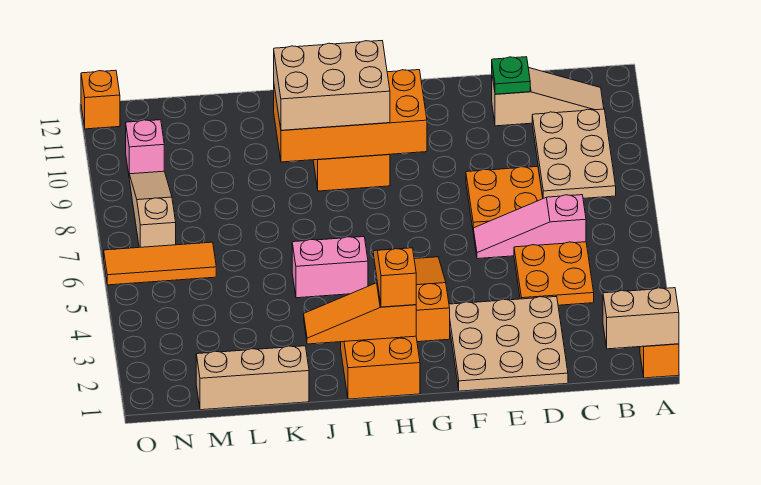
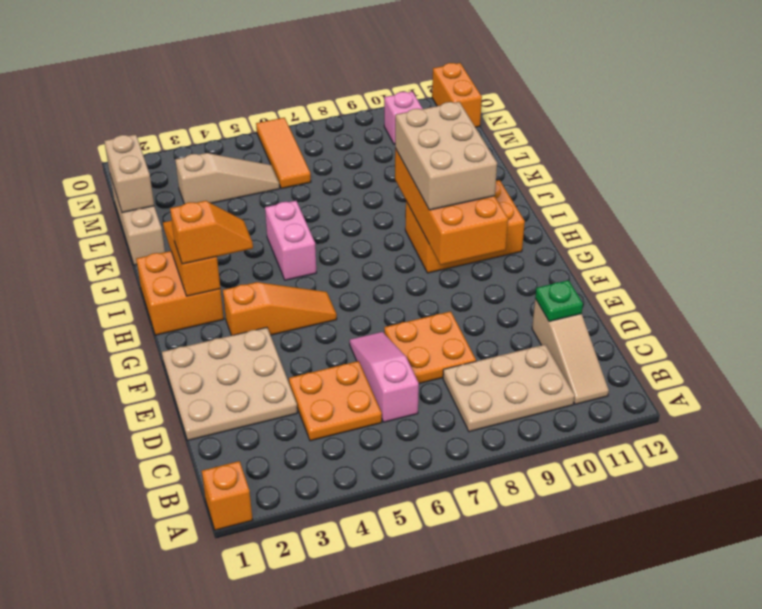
tan 1x2 brick [603,288,679,349] -> tan 1x2 brick moved to [104,134,154,213]
tan 1x3 slope [129,171,176,247] -> tan 1x3 slope moved to [175,153,280,204]
orange 1x1 brick [81,70,120,129] -> orange 1x2 brick [432,63,482,127]

